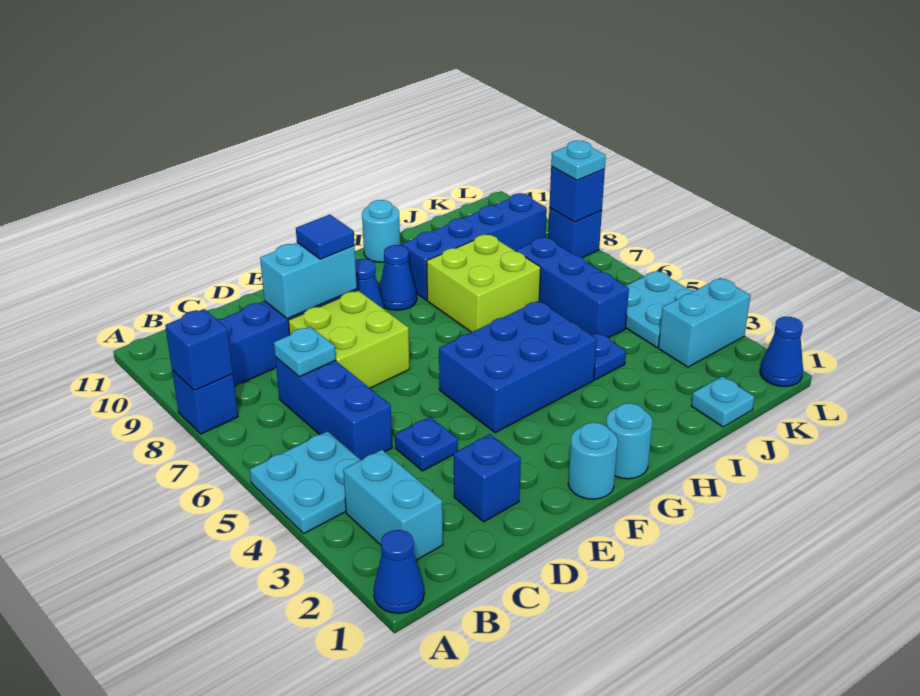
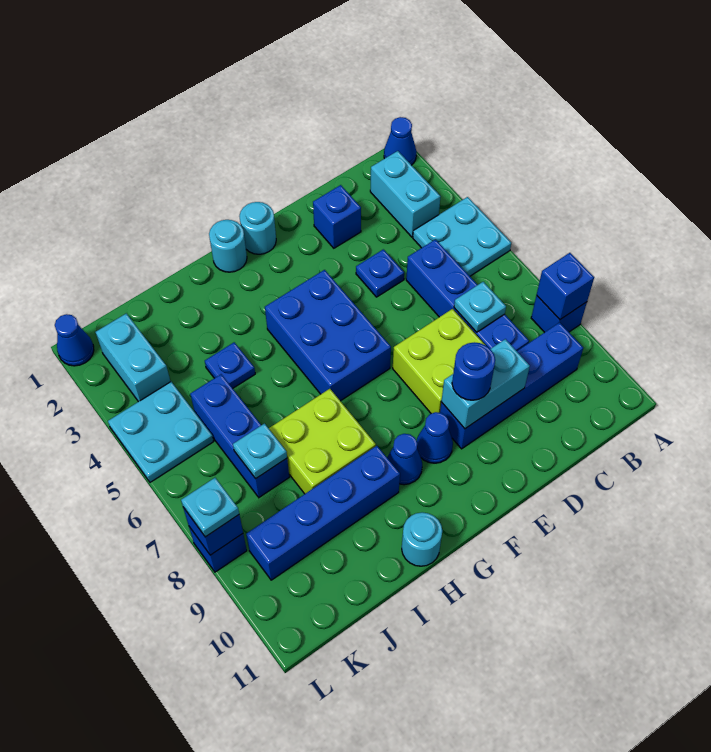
blue 1x3 brick [275,357,392,460] -> blue 1x4 brick [406,239,529,351]
blue 1x1 tile [296,215,354,259] -> blue 1x1 round brick [452,342,495,400]
blue 2x3 brick [439,301,597,433] -> blue 2x3 brick turned to [265,270,391,401]
cyan 1x1 plate [691,376,754,427] -> cyan 1x1 plate moved to [233,424,287,479]
cyan 1x2 brick [658,278,751,367] -> cyan 1x2 brick turned to [96,314,171,402]

